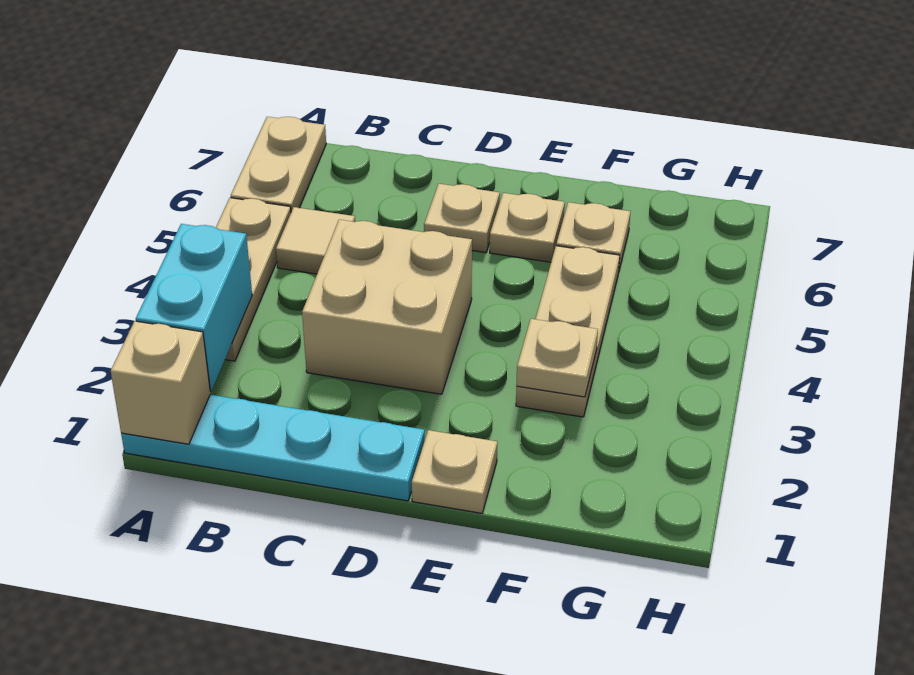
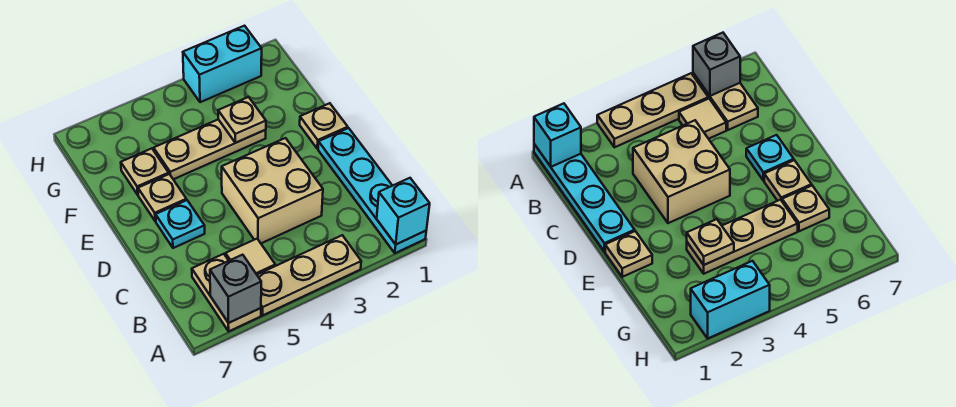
tan 1x1 brick [111,321,210,444] -> cyan 1x1 brick [377,178,430,244]
cyan 1x2 brick [136,224,252,391] -> cyan 1x2 brick moved to [183,26,262,102]
tan 1x2 plate [231,117,326,212] -> tan 1x2 plate turned to [192,254,261,331]
none -> grey 1x1 brick [210,255,261,323]
tan 1x1 plate [424,184,500,253] -> cyan 1x1 plate [156,200,205,248]

